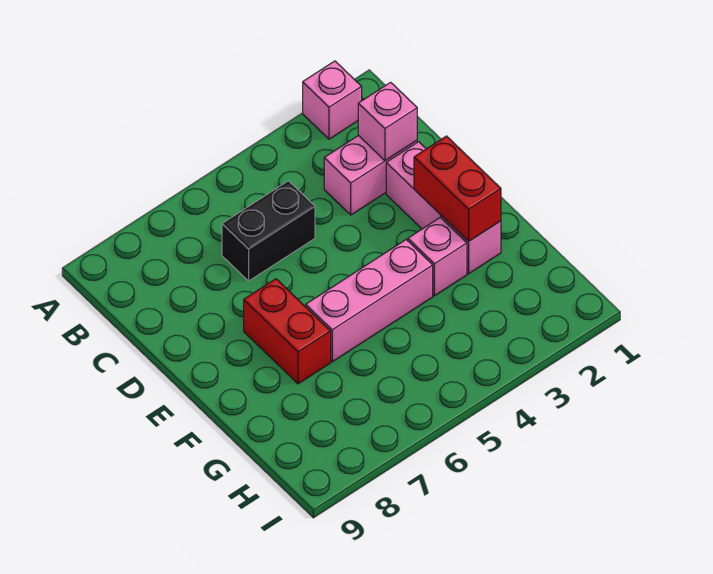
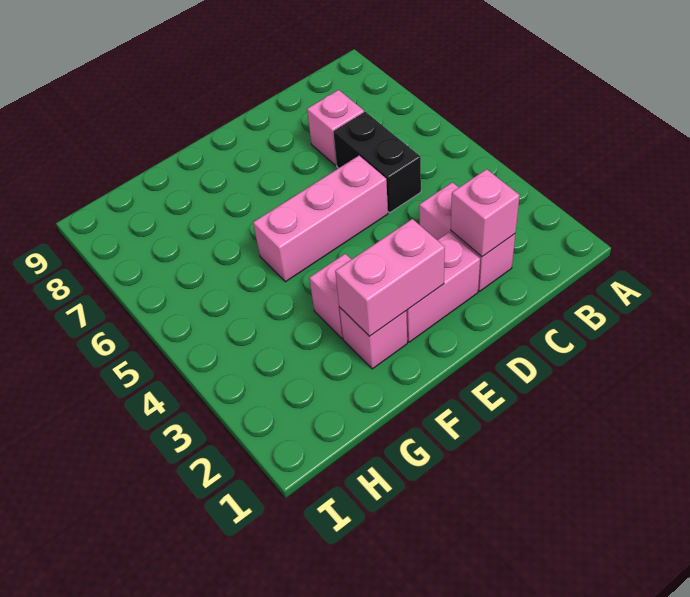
pink 1x1 brick [303,61,362,139] -> pink 1x1 brick moved to [307,90,364,165]
red 1x2 brick [414,136,501,242] -> pink 1x2 brick [335,219,445,336]
red 1x2 brick [244,279,331,384] -> none
pink 1x3 brick [306,240,433,362] -> pink 1x3 brick turned to [253,156,388,282]

